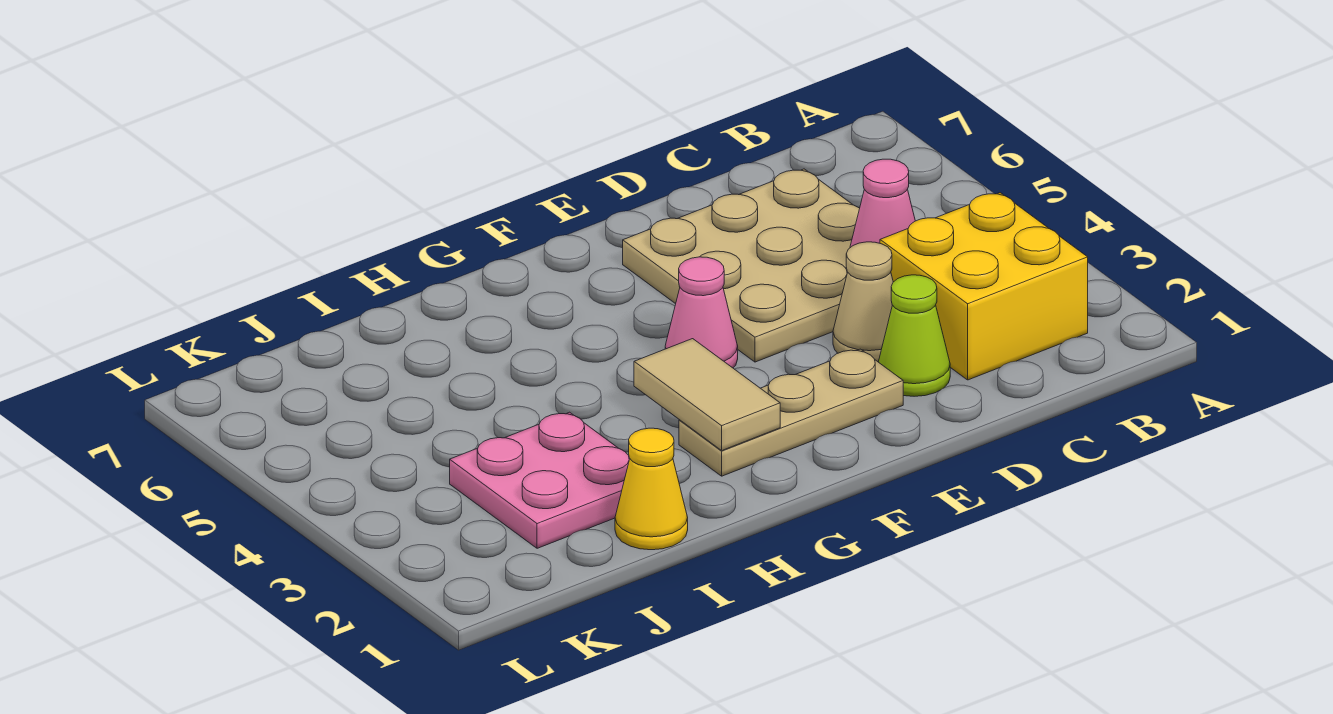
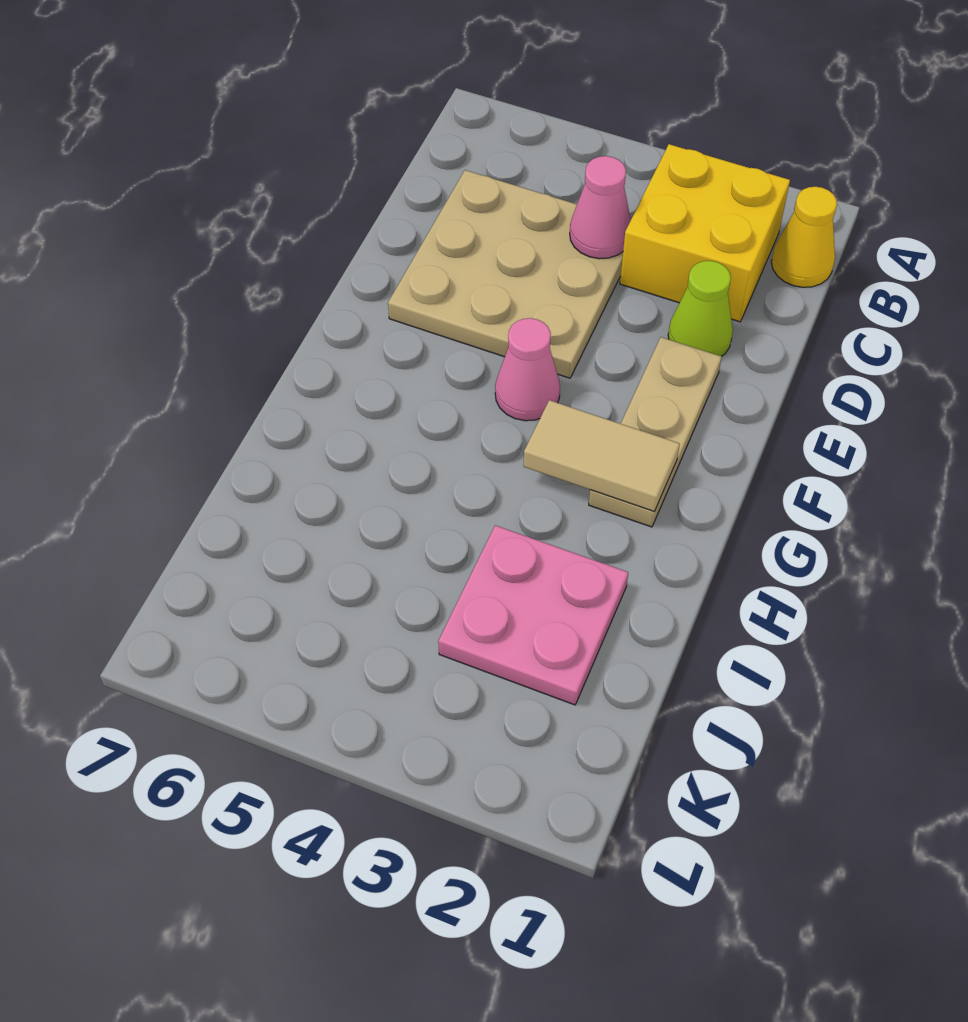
tan 1x1 cone [833,242,893,362] -> none
yellow 1x1 cone [615,428,688,550] -> yellow 1x1 cone moved to [771,187,837,287]

